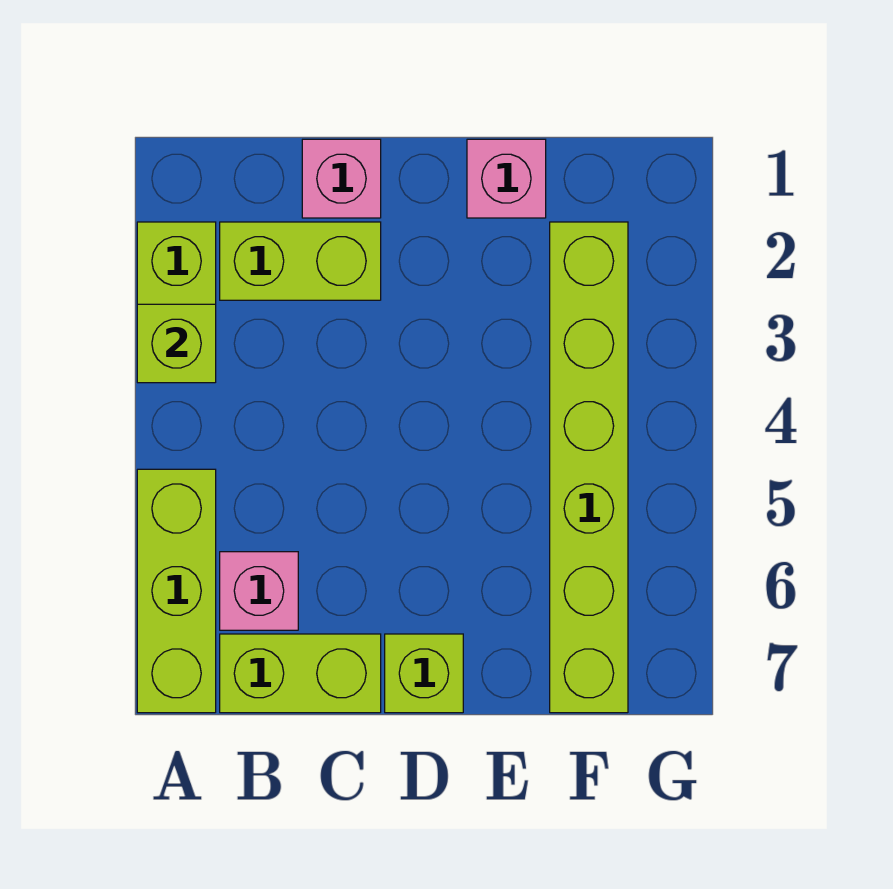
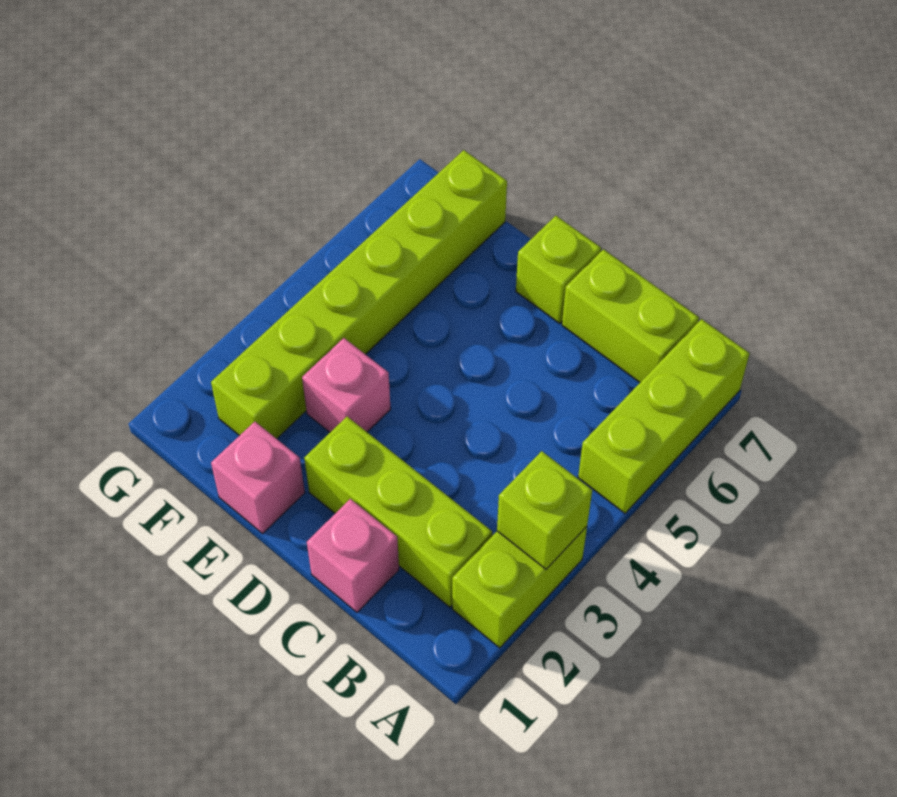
lime 1x2 brick [220,222,381,300] -> lime 1x3 brick [304,417,492,607]
pink 1x1 brick [220,552,298,630] -> pink 1x1 brick moved to [302,338,391,432]

